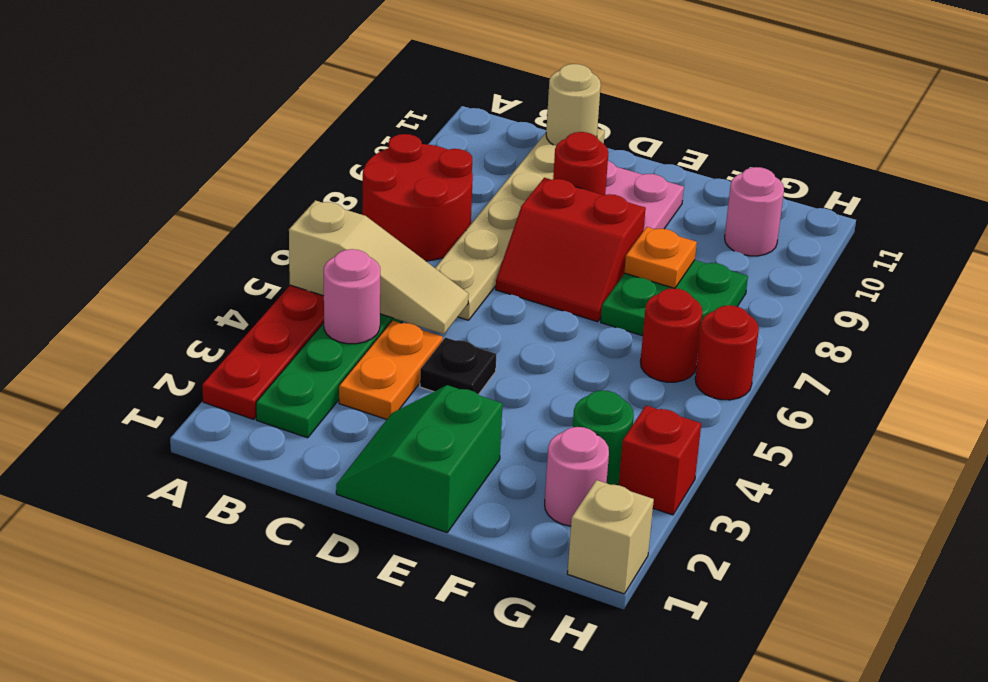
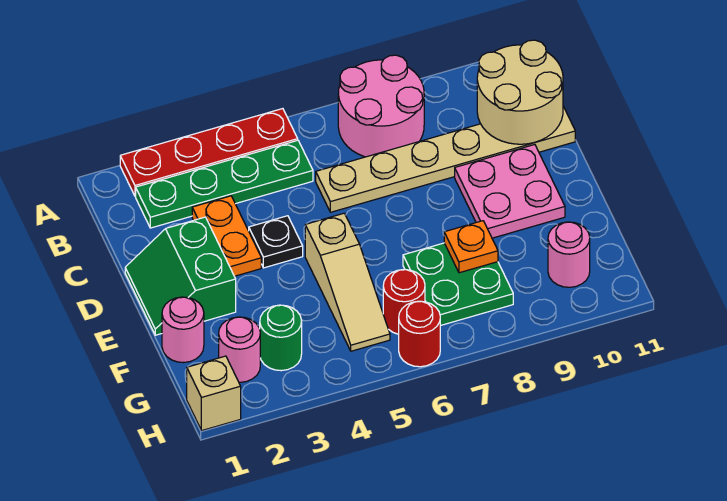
tan 1x3 slope [289,200,469,334] -> tan 1x3 slope moved to [305,213,390,351]
red 2x2 round brick [362,134,473,261] -> pink 2x2 round brick [338,55,424,157]
pink 1x1 round brick [324,249,380,344] -> pink 1x1 round brick moved to [162,297,204,363]
orange 1x2 plate [339,320,443,419] -> orange 1x2 plate turned to [192,196,261,276]
tan 1x1 round brick [546,64,601,146] -> tan 2x2 round brick [477,40,563,144]
green 2x2 slope [336,385,503,533] -> green 2x2 slope turned to [125,217,236,335]
red 2x2 slope [496,178,646,322] -> none
red 1x1 round brick [553,132,608,195] -> none
red 1x1 brick [619,406,701,515] -> none

